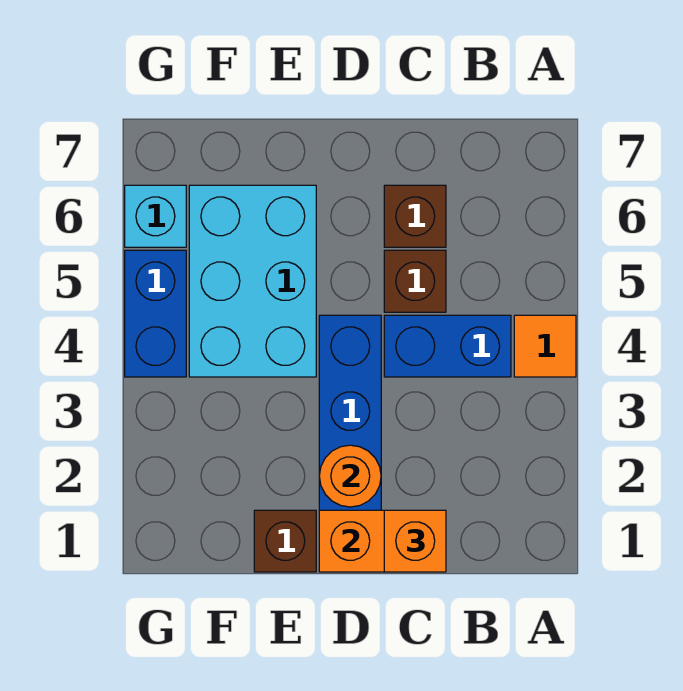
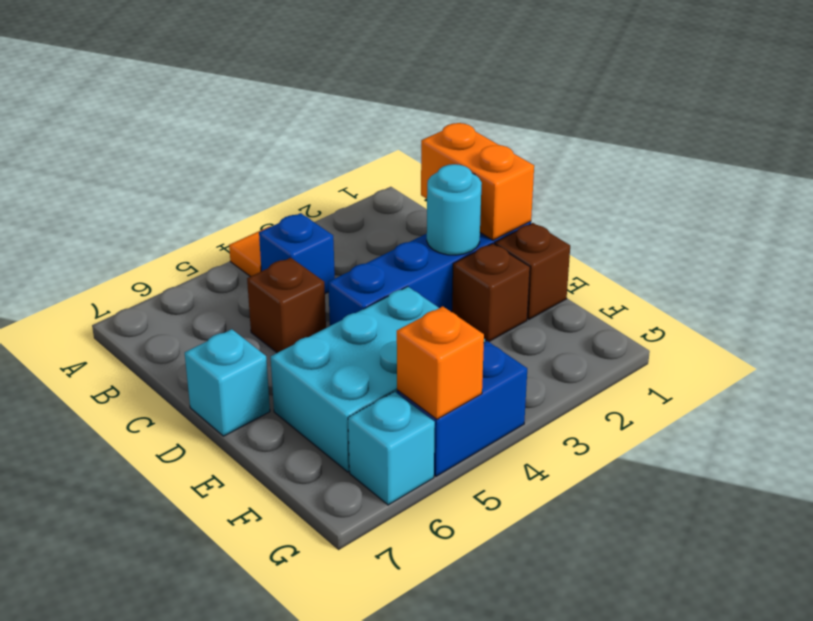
blue 1x2 brick [384,315,511,377] -> blue 1x1 brick [259,213,335,293]
orange 1x1 brick [384,510,446,572] -> orange 1x1 brick moved to [397,306,484,419]
brown 1x1 brick [384,185,446,247] -> brown 1x1 brick moved to [452,243,530,342]
orange 1x1 round brick [319,445,381,507] -> cyan 1x1 round brick [427,164,482,255]
none -> cyan 1x1 brick [185,329,270,436]

